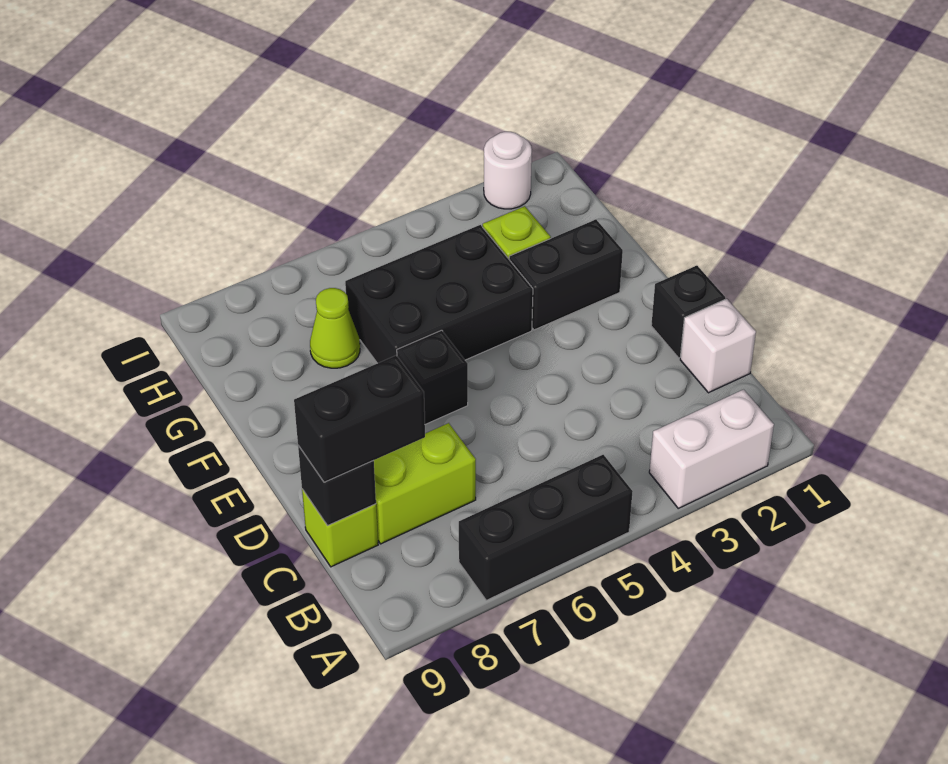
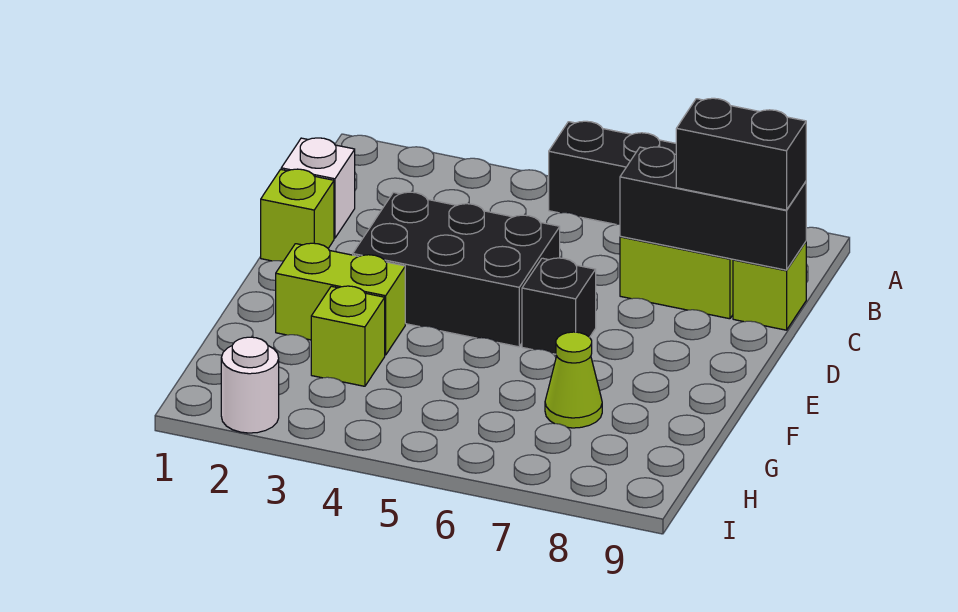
white 1x2 brick [649,390,774,508] -> none
black 1x1 brick [298,446,376,526] -> black 1x3 brick [620,147,806,270]
black 1x1 brick [651,266,725,358] -> lime 1x1 brick [261,169,334,261]
black 1x2 brick [509,220,623,330] -> lime 1x2 brick [276,243,405,355]
black 2x3 brick [345,225,533,363] -> black 2x3 brick moved to [353,192,560,347]

